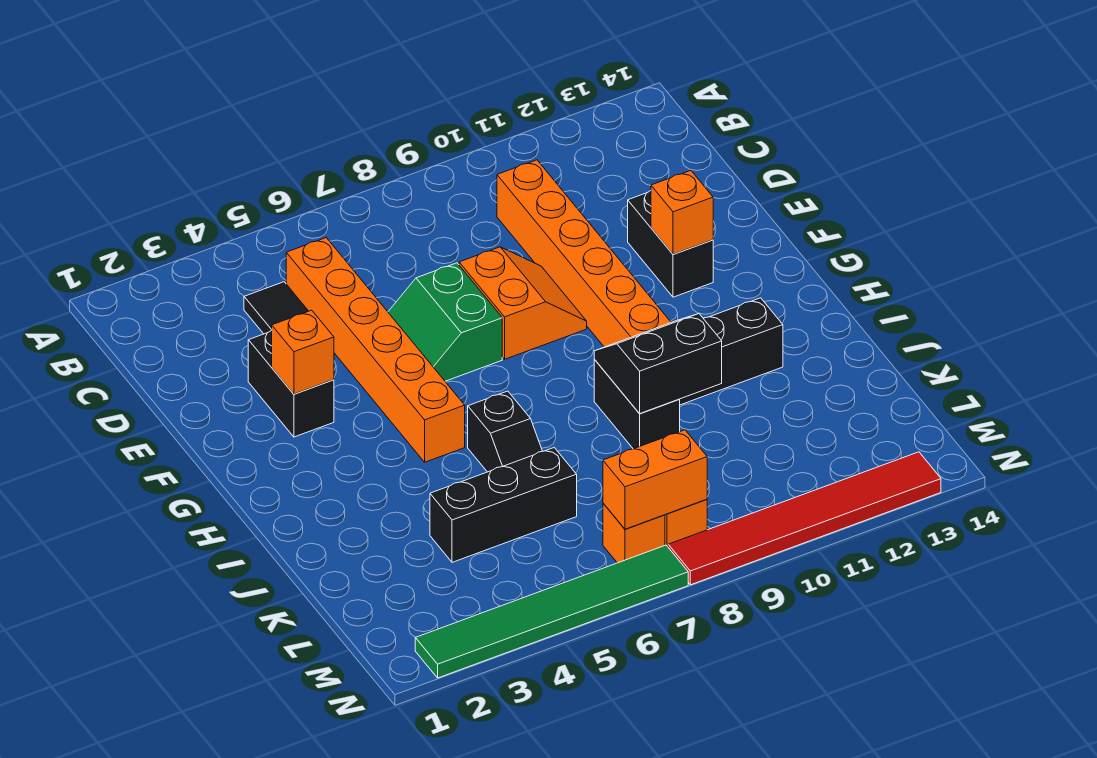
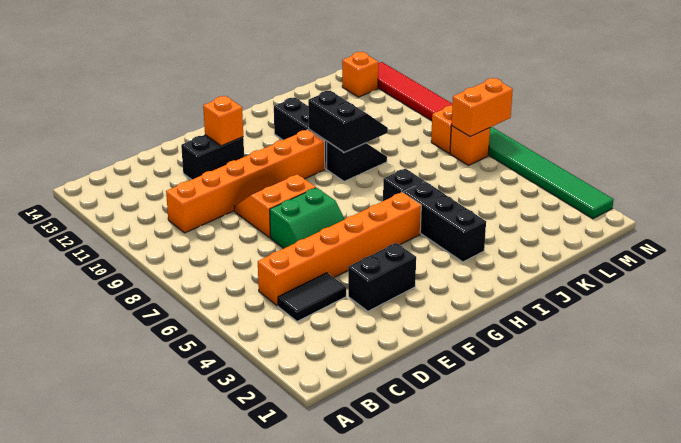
orange 1x1 brick [272,310,334,394] -> orange 1x1 brick moved to [342,52,378,97]
black 1x2 brick [594,359,680,449] -> black 1x2 slope [327,141,387,181]
black 2x2 slope [594,314,722,414] -> black 2x2 slope turned to [308,91,388,152]
black 1x3 brick [430,448,577,562] -> black 1x3 brick moved to [403,182,486,262]
orange 1x2 brick [603,430,707,529] -> orange 1x2 brick turned to [452,78,513,137]

